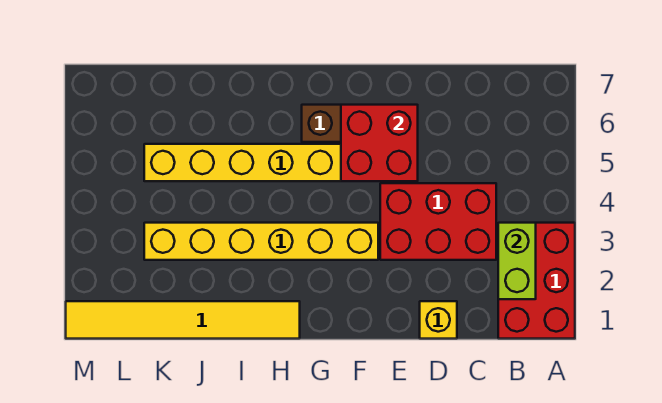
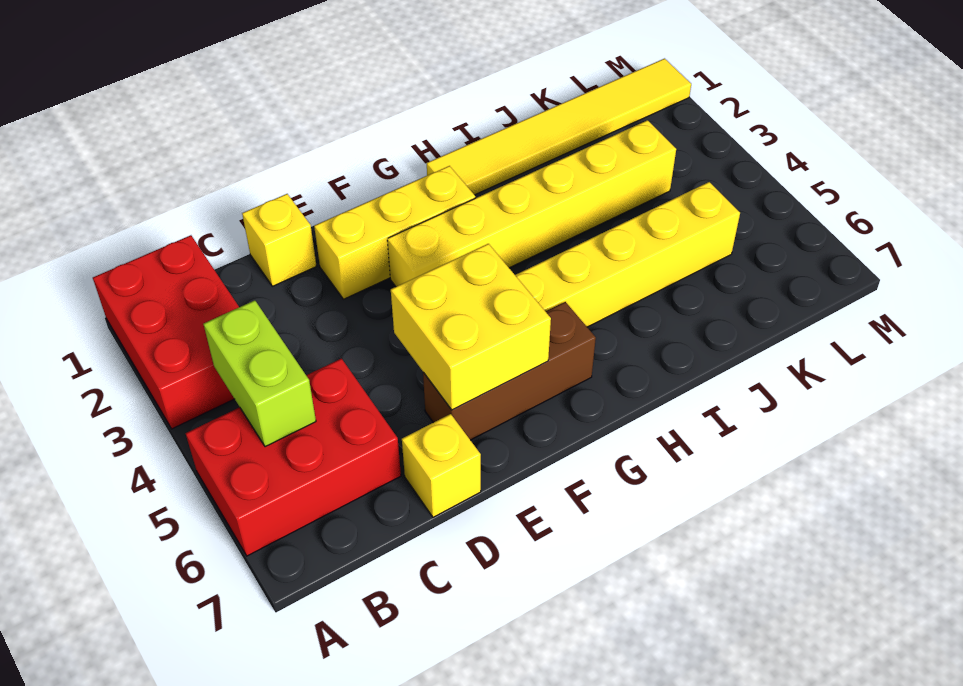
lime 1x2 brick [498,223,536,299] -> lime 1x2 brick moved to [204,300,316,447]
red 2x3 brick [380,183,496,260] -> red 2x3 brick moved to [186,358,401,556]
none -> yellow 1x1 brick [402,414,481,517]
none -> yellow 1x3 brick [314,166,475,299]
red 2x2 brick [341,105,418,181] -> yellow 2x2 brick [391,244,551,410]

